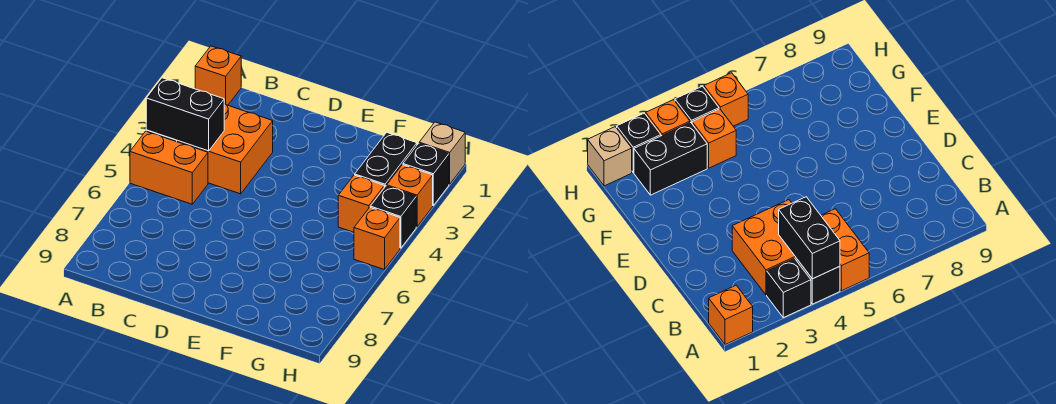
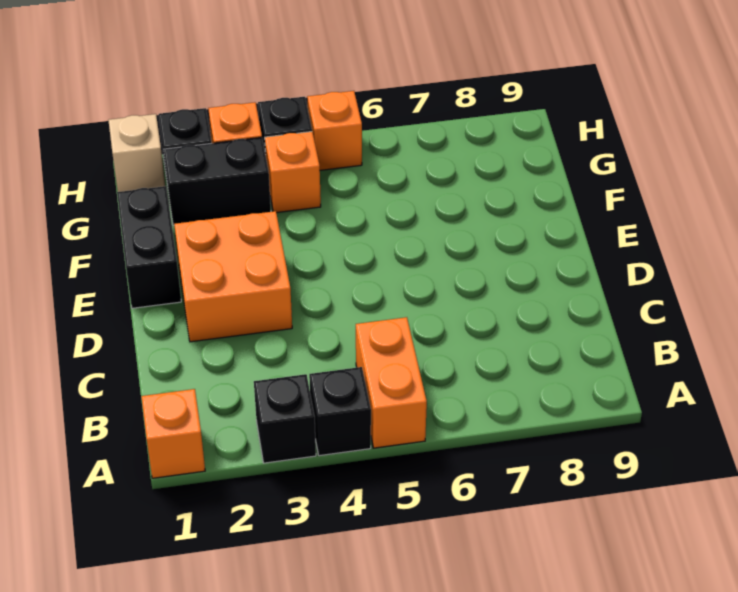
black 1x2 brick [146,78,224,151] -> black 1x2 brick moved to [117,186,181,308]
orange 2x2 brick [178,104,273,194] -> orange 2x2 brick moved to [174,211,292,342]

